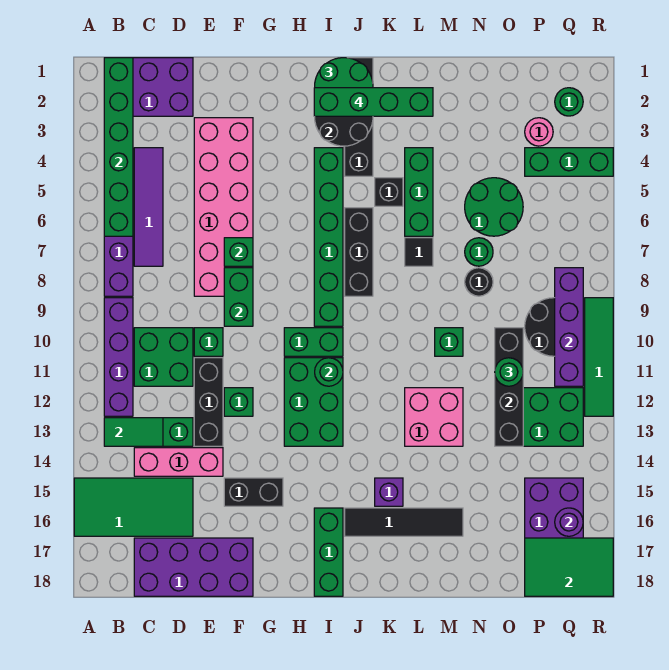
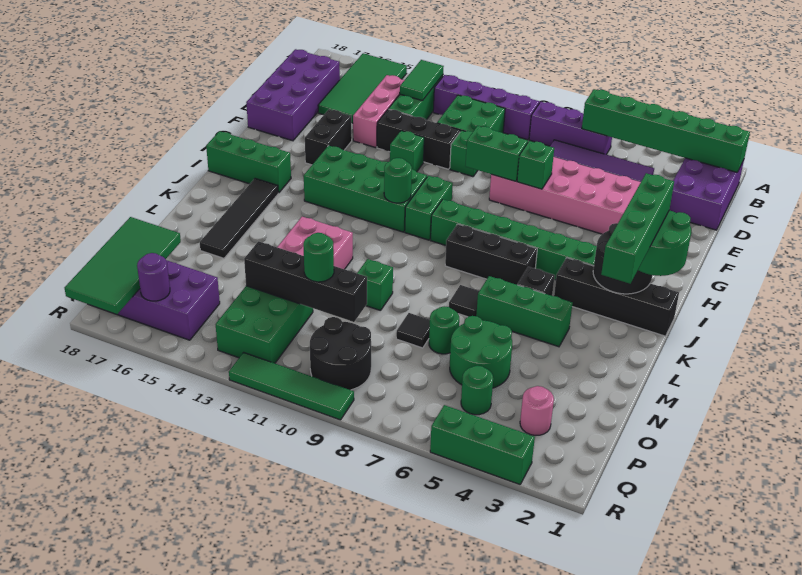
green 2x3 brick [284,358,343,446] -> green 2x4 brick [304,146,427,232]
purple 1x1 brick [375,478,403,506] -> none
black 1x1 round brick [465,268,493,296] -> black 1x1 tile [396,313,430,348]
green 1x3 brick [525,148,613,176] -> green 1x3 brick turned to [430,405,535,484]
green 2x3 tile [525,538,613,596] -> green 2x4 tile [65,217,181,314]
green 1x1 round brick [555,88,583,116] -> green 1x1 round brick moved to [461,366,493,415]
purple 1x4 brick [555,268,583,386] -> none

